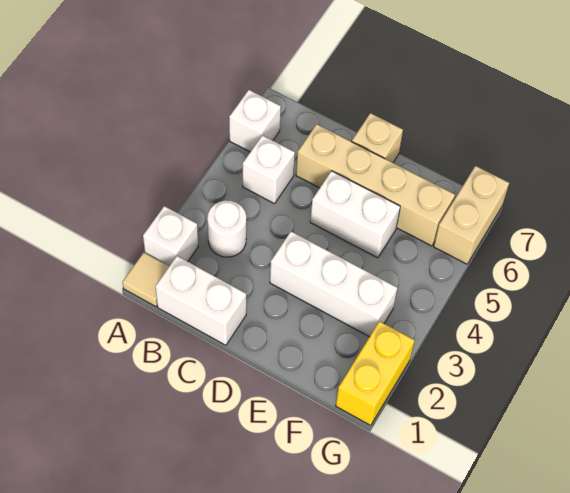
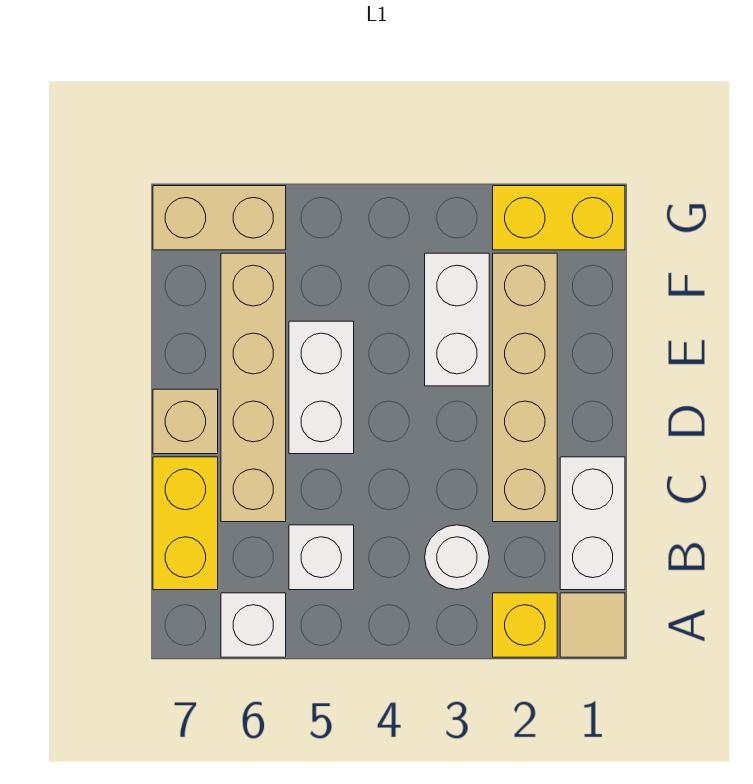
white 1x1 brick [143,206,198,266] -> yellow 1x1 brick [493,593,557,657]
none -> yellow 1x2 brick [153,457,218,590]
none -> tan 1x4 brick [493,253,557,522]
white 1x3 brick [270,231,398,337] -> white 1x2 brick [425,253,489,386]

